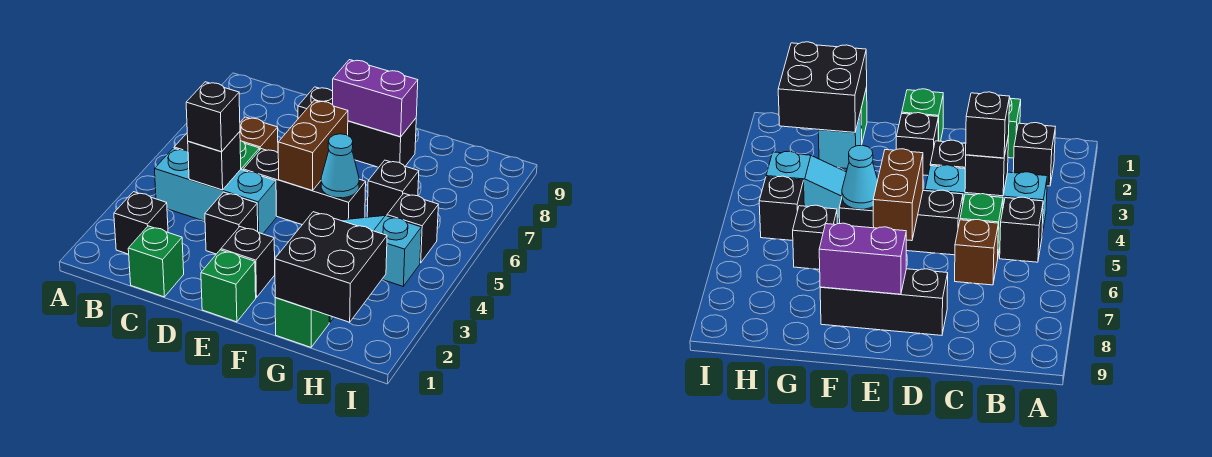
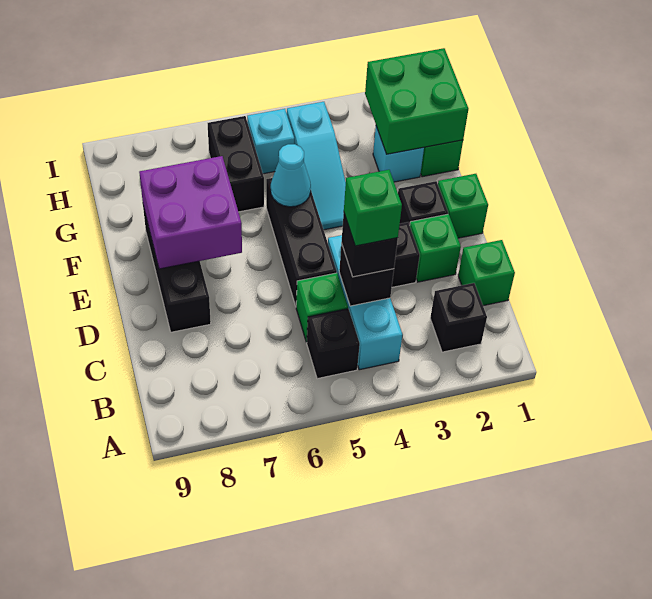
none -> green 1x1 brick [344,170,402,246]
brown 1x1 brick [240,117,278,153] -> none
none -> green 1x1 brick [410,214,461,282]
brown 1x2 brick [278,100,348,191] -> none
purple 1x2 brick [333,60,418,137] -> purple 2x2 brick [139,156,242,269]
black 2x2 brick [275,212,387,322] -> green 2x2 brick [365,48,468,154]
black 1x1 brick [367,160,419,217] -> black 1x2 brick [208,116,264,212]
black 1x1 brick [387,193,438,263] -> cyan 1x1 brick [247,109,294,174]

